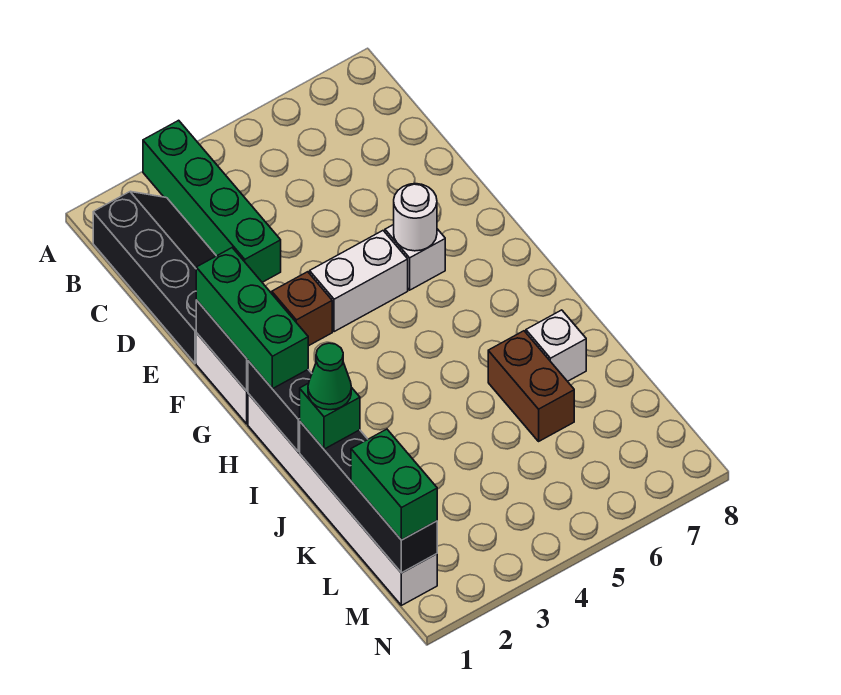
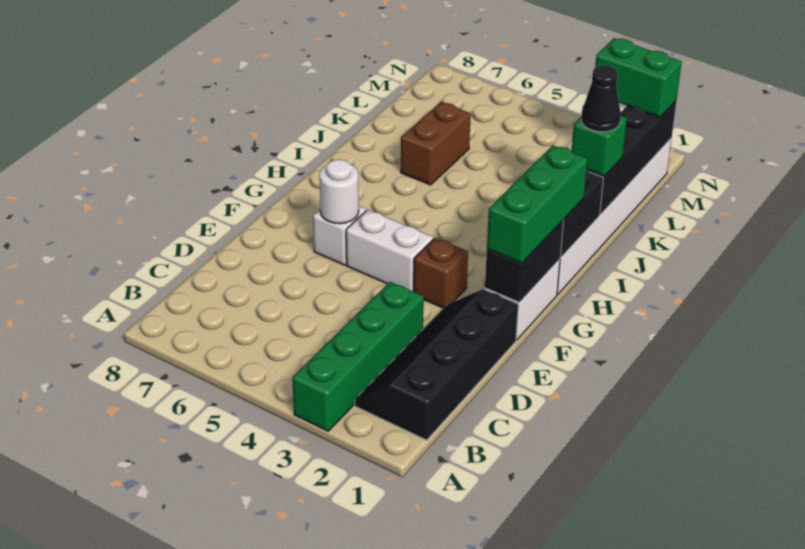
green 1x1 cone [308,343,351,410] -> black 1x1 cone [581,65,621,132]
white 1x1 brick [526,310,586,381] -> none
green 1x2 brick [351,429,437,540] -> green 1x2 brick turned to [595,38,682,117]

